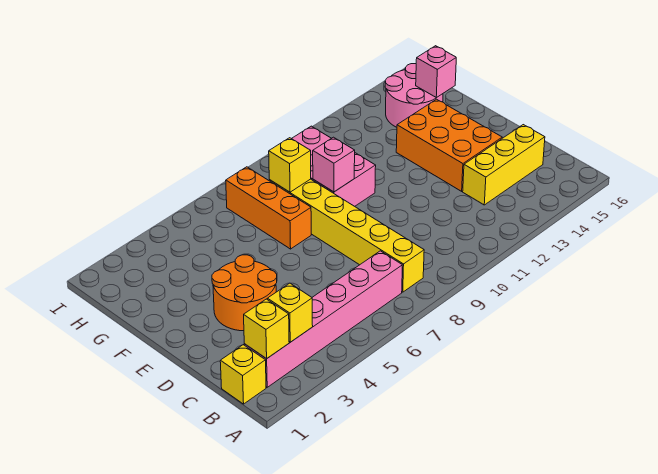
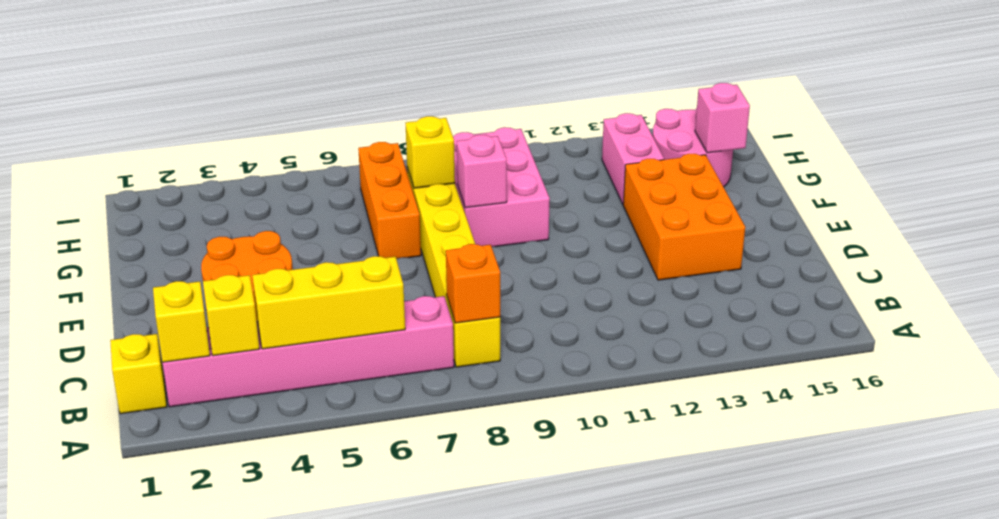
none -> orange 1x1 brick [446,244,500,323]
yellow 1x3 brick [463,125,545,205] -> yellow 1x3 brick moved to [252,256,405,349]
none -> pink 1x2 brick [602,113,664,204]

